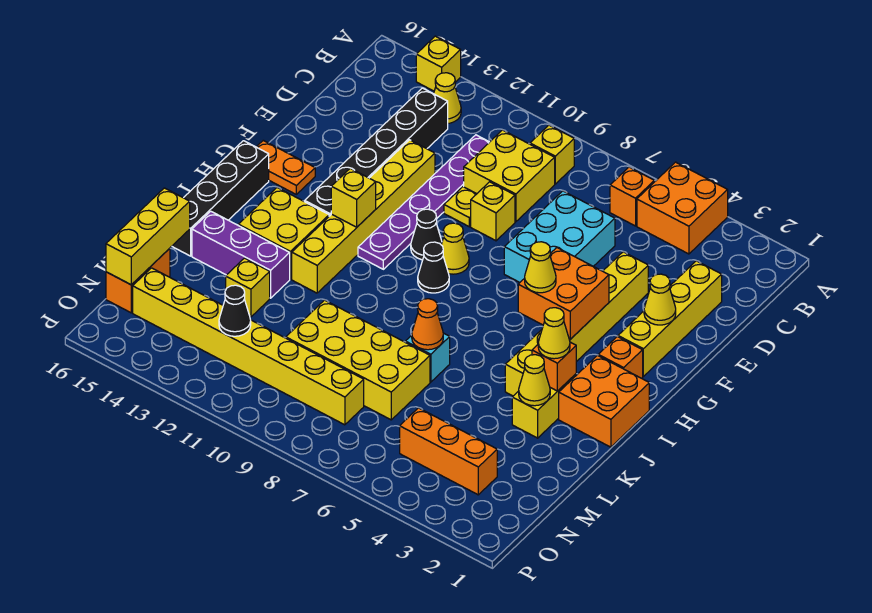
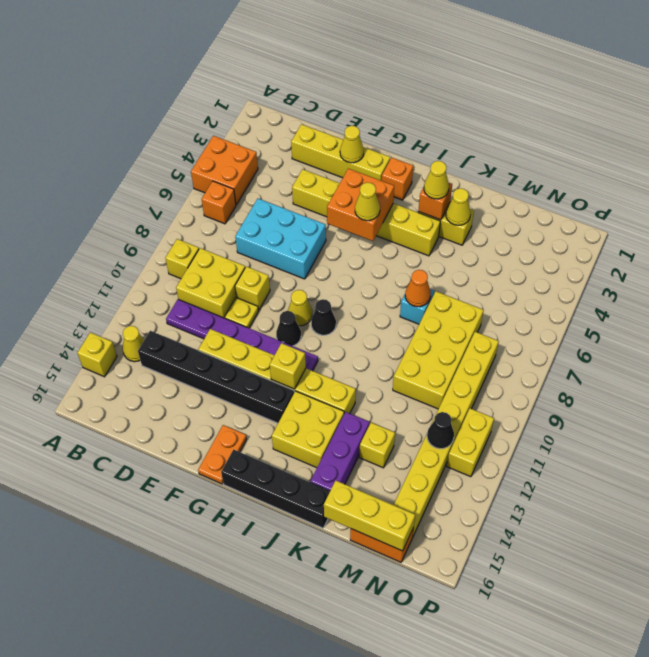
orange 2x2 brick [559,355,649,447] -> none
orange 1x3 brick [400,408,497,495] -> none
none -> yellow 1x2 brick [447,408,494,477]

